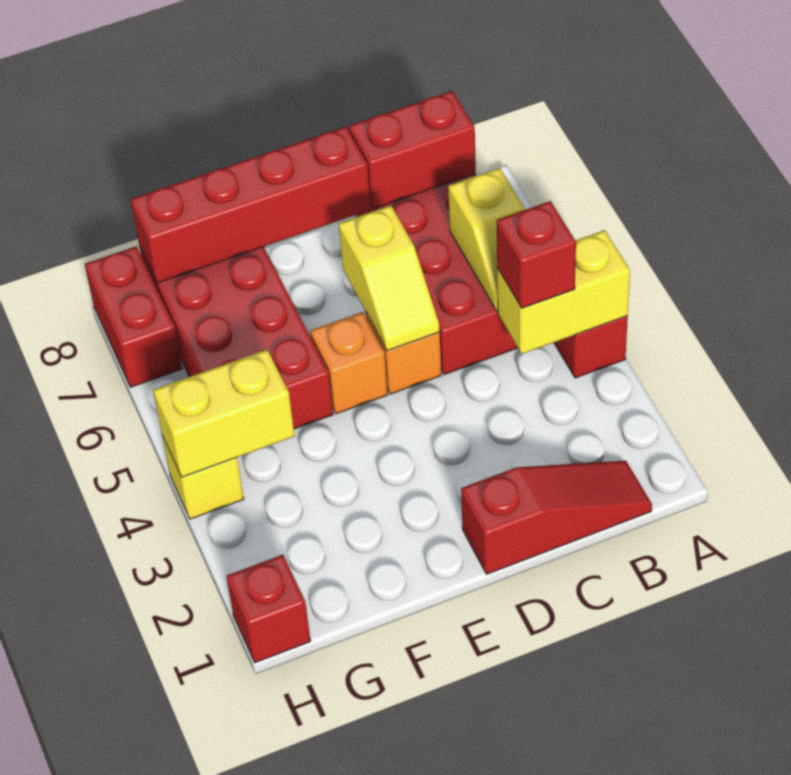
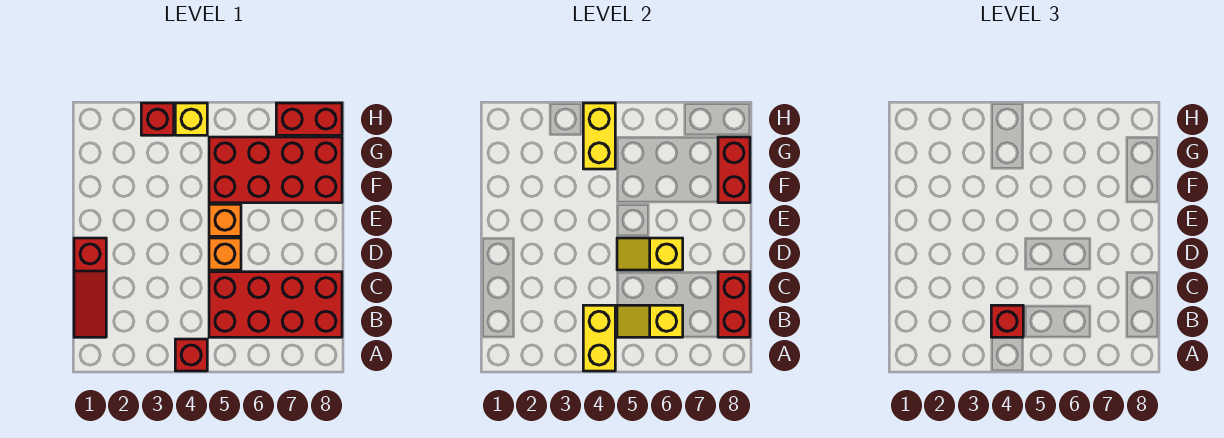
red 1x4 brick [130,127,371,283] -> red 1x2 brick [718,137,750,203]
red 1x1 brick [226,555,311,663] -> red 1x1 brick moved to [141,103,174,135]

